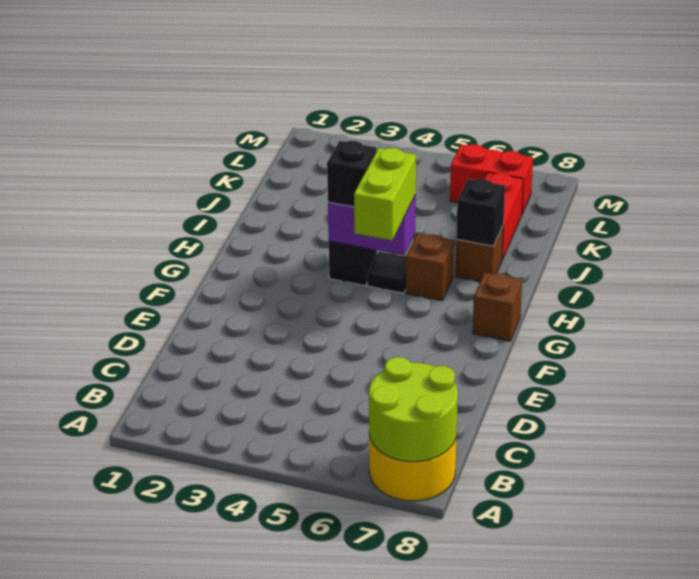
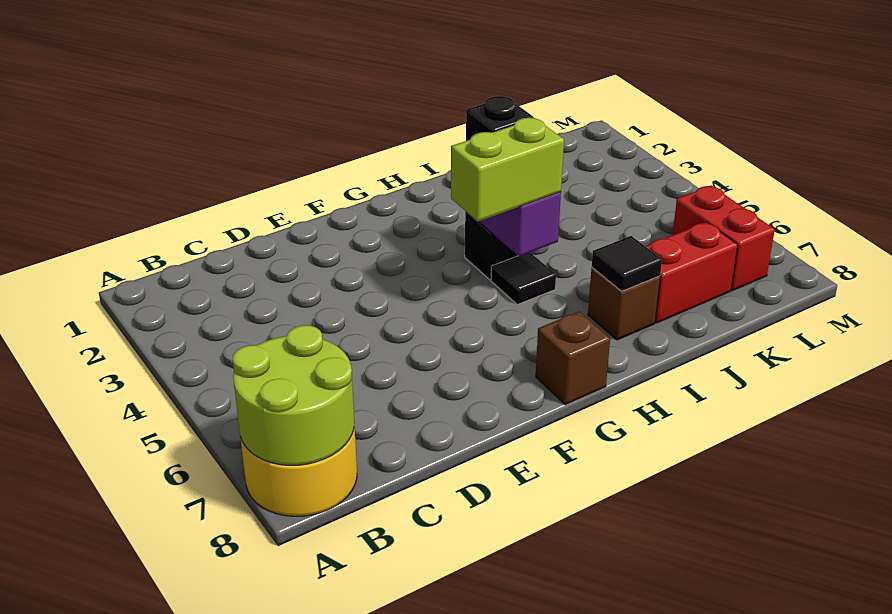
brown 1x1 brick [406,234,454,301] -> none
black 1x1 brick [456,179,505,246] -> black 1x1 tile [592,236,662,291]

